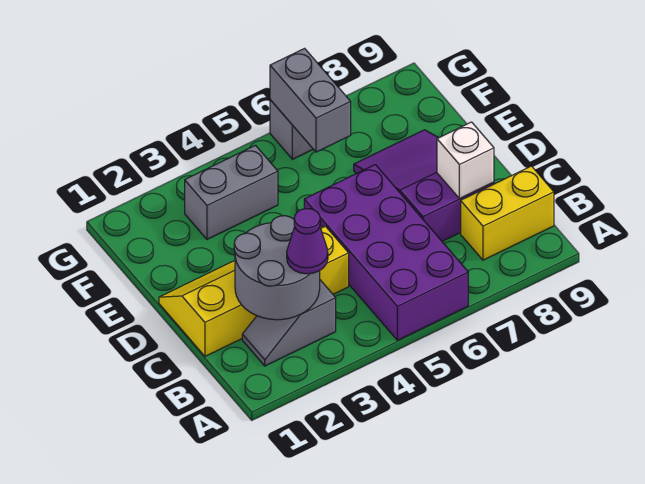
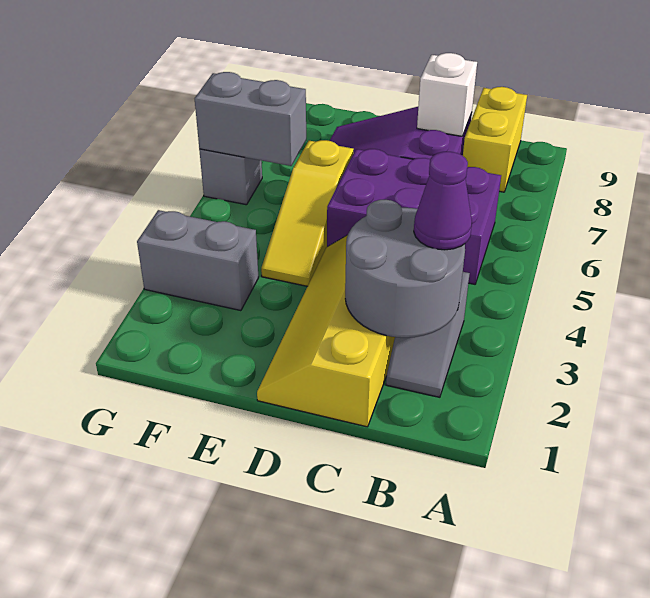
purple 2x4 brick [304,165,468,340] -> purple 2x3 brick [327,149,501,284]
none -> yellow 1x3 slope [261,140,354,286]
grey 1x2 brick [185,145,278,239] -> grey 1x2 brick turned to [137,210,259,311]

